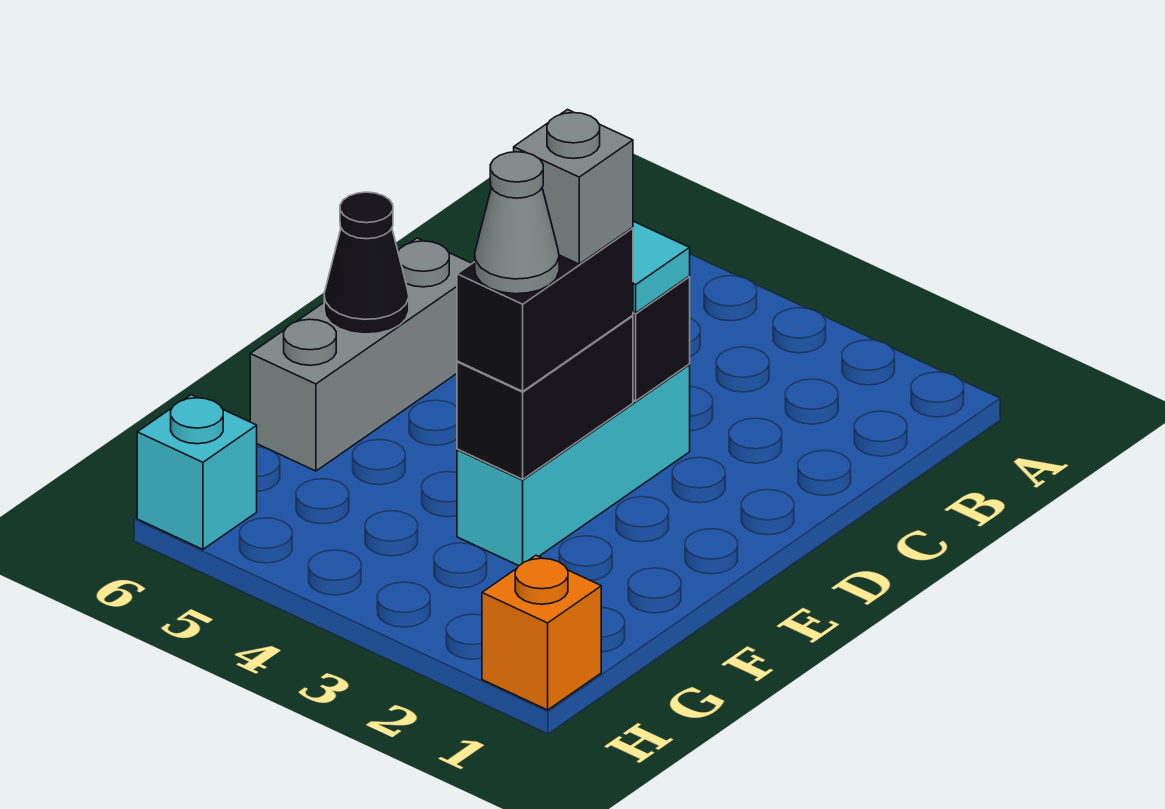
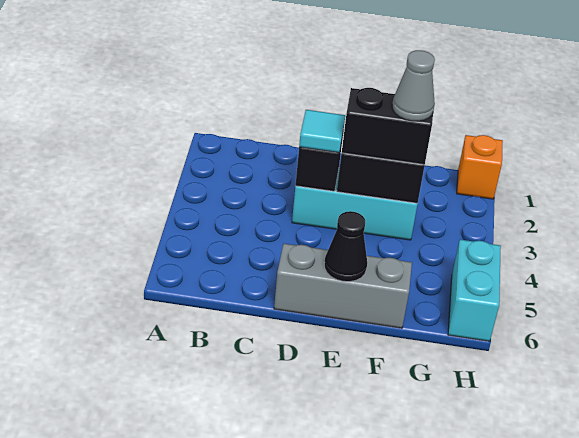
grey 1x1 brick [514,110,633,264] -> none
cyan 1x1 brick [137,395,257,549] -> cyan 1x2 brick [448,240,501,341]

